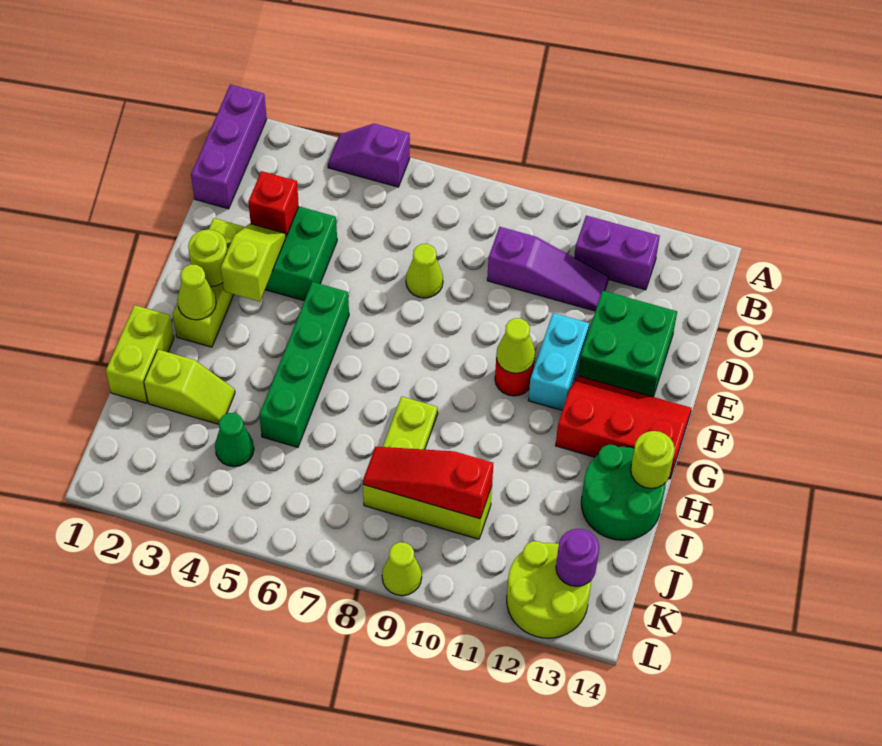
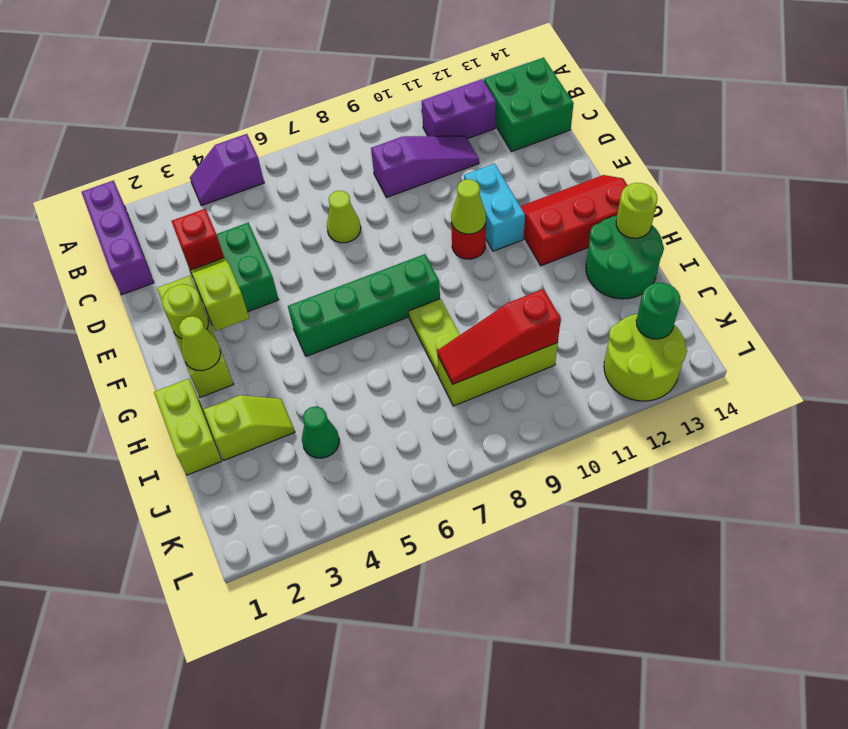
green 2x2 brick [578,291,677,397] -> green 2x2 brick moved to [484,58,574,152]
green 1x4 brick [259,282,349,447] -> green 1x4 brick turned to [288,254,440,356]
purple 1x1 round brick [556,529,599,586] -> green 1x1 round brick [636,283,680,339]
lime 1x1 cone [382,542,422,596] -> none

